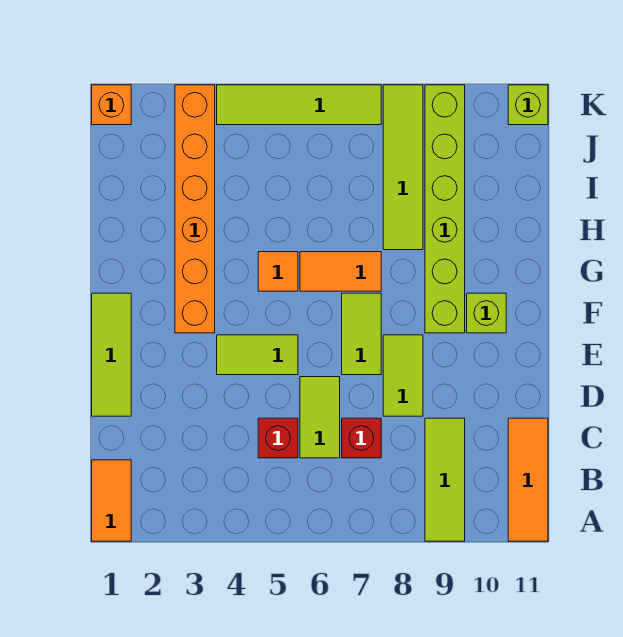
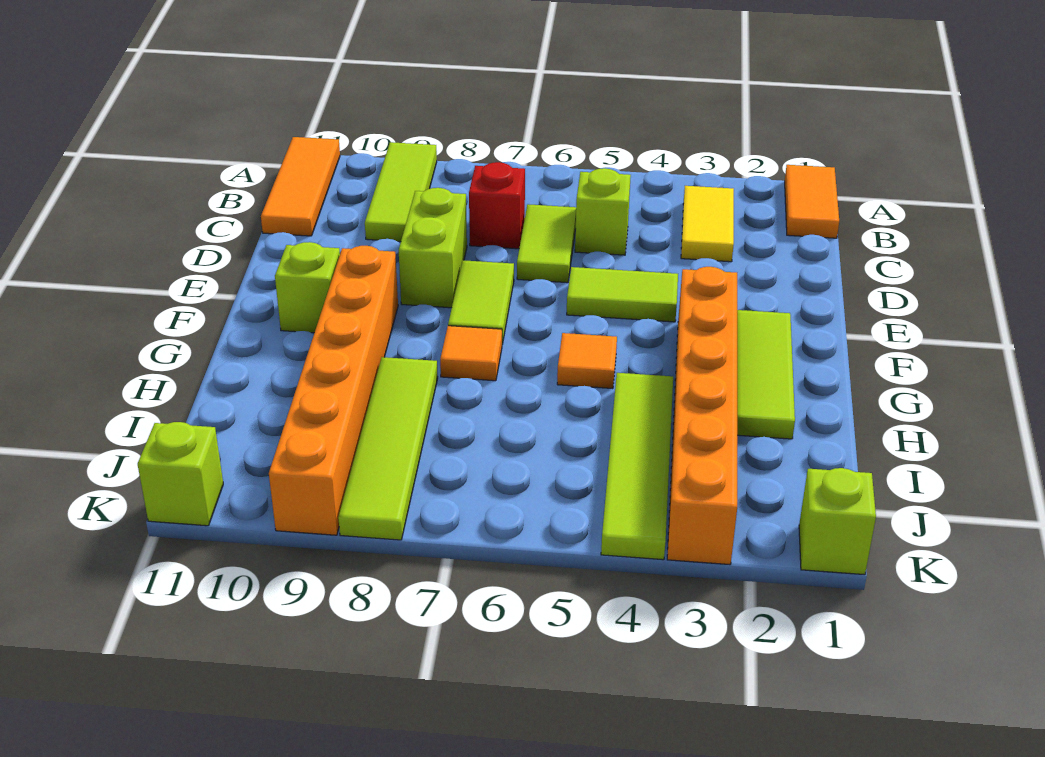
none -> yellow 1x2 tile [681,186,734,262]
red 1x1 brick [258,418,298,458] -> lime 1x1 brick [575,168,631,255]
lime 1x3 tile [92,293,131,416] -> lime 1x3 tile moved to [737,310,795,439]
lime 1x2 tile [383,335,423,416] -> lime 1x2 brick [399,188,467,308]
lime 1x6 brick [425,85,465,333] -> orange 1x6 brick [269,246,398,535]
orange 1x2 tile [300,252,381,291] -> orange 1x1 tile [440,326,502,381]
orange 1x1 brick [92,85,131,125] -> lime 1x1 brick [799,468,876,575]
lime 1x4 tile [217,85,381,125] -> lime 1x4 tile turned to [601,373,673,560]

